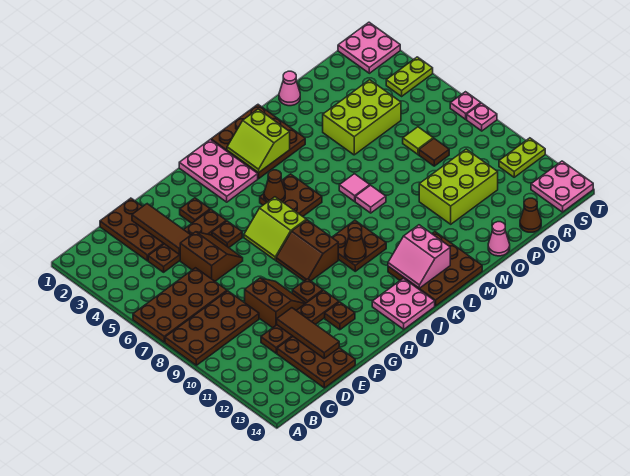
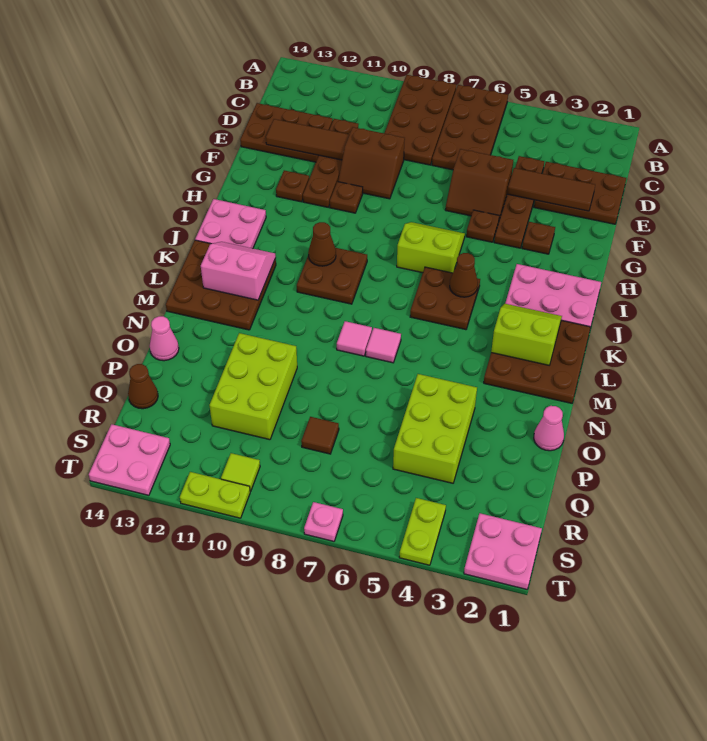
brown 2x2 slope [276,220,338,281] -> none
lime 1x1 tile [403,127,433,155] -> lime 1x1 tile moved to [221,453,260,491]
lime 1x2 plate [499,138,545,177] -> lime 1x2 plate turned to [180,472,250,518]
pink 1x1 plate [467,103,497,131] -> none

